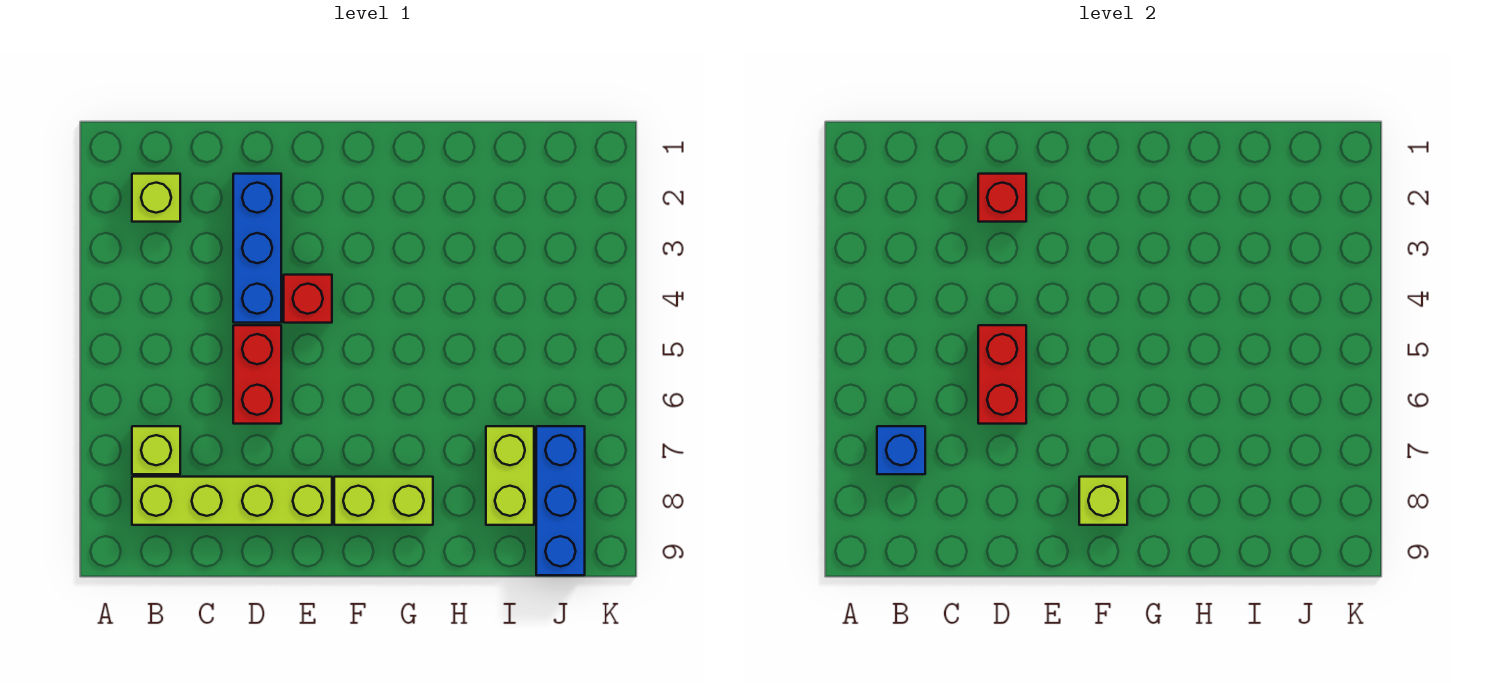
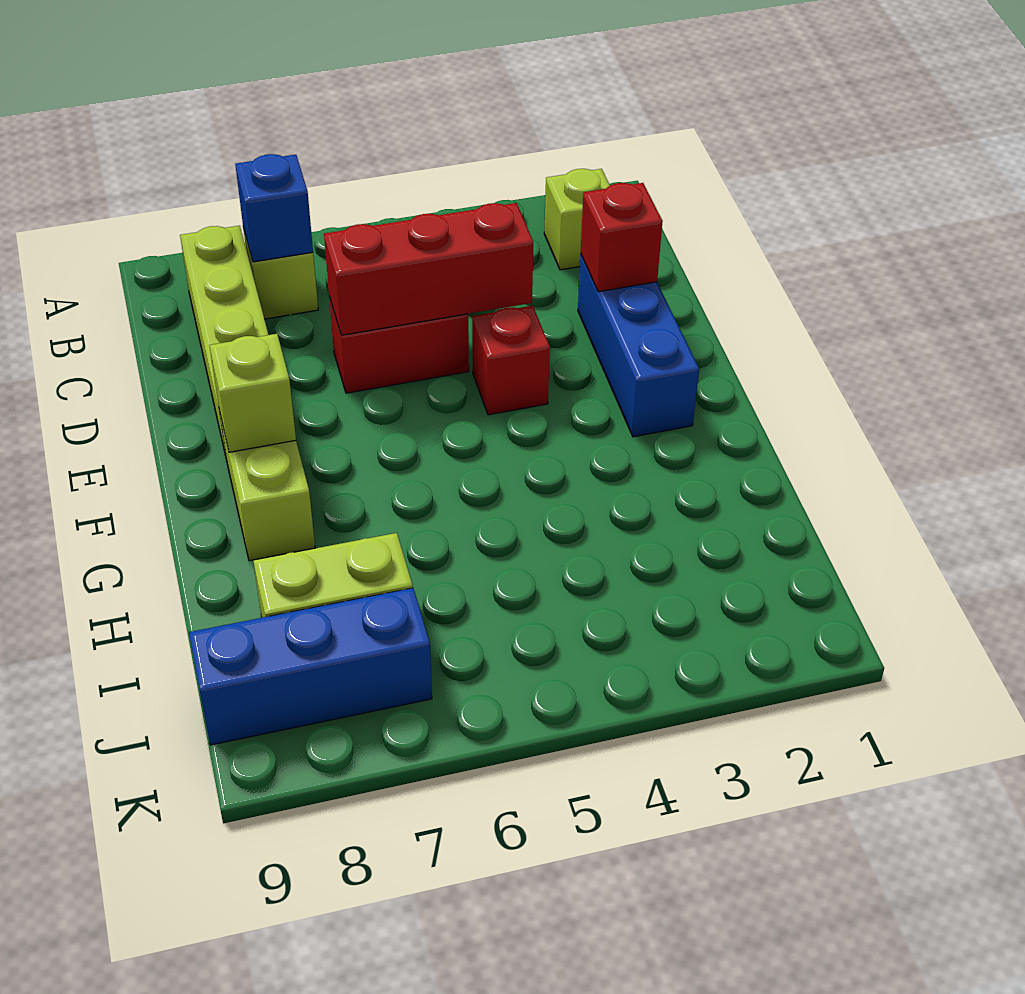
blue 1x3 brick [233,174,281,323] -> blue 1x3 brick turned to [578,254,699,437]
red 1x2 brick [978,325,1026,424] -> red 1x3 brick [324,203,533,335]

